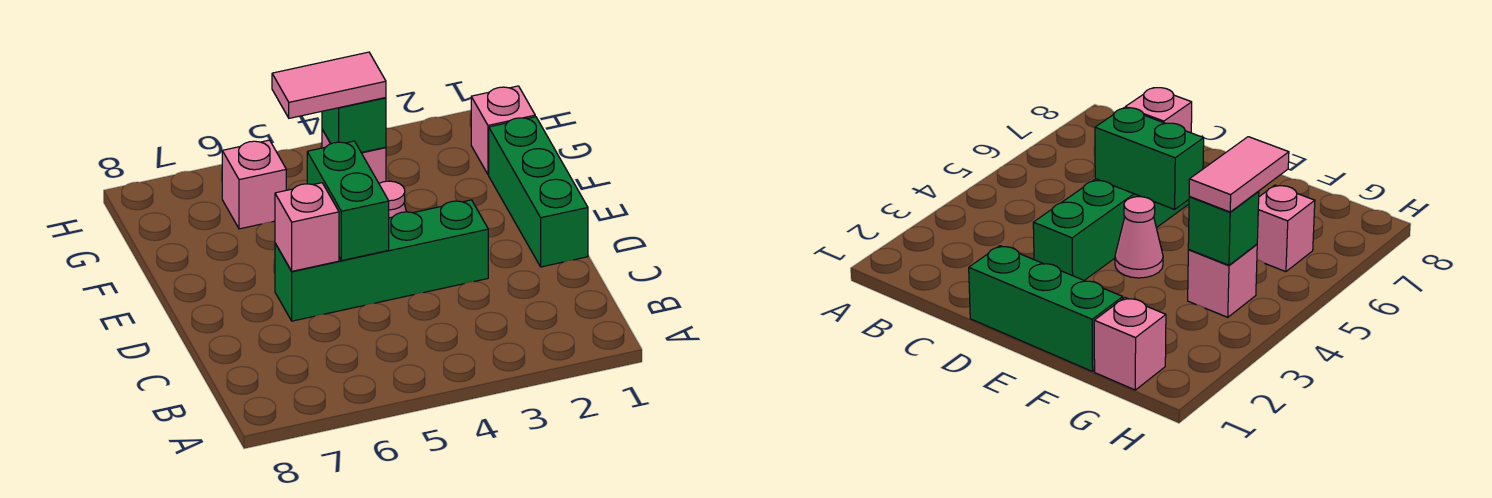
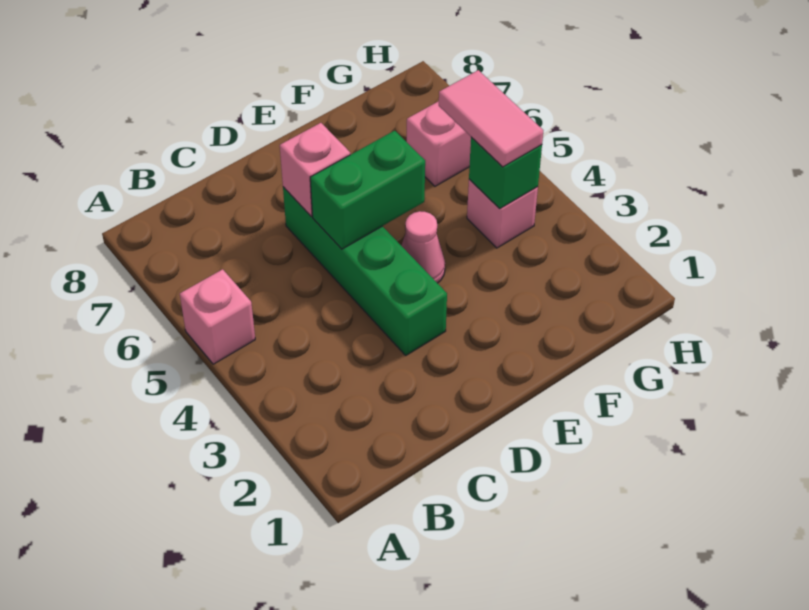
green 1x3 brick [489,117,588,267] -> none
pink 1x1 brick [471,86,535,175] -> pink 1x1 brick moved to [180,269,255,364]

